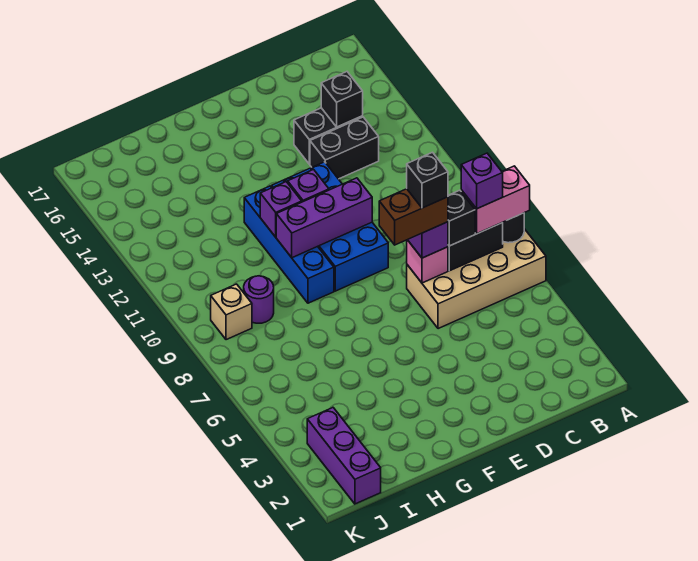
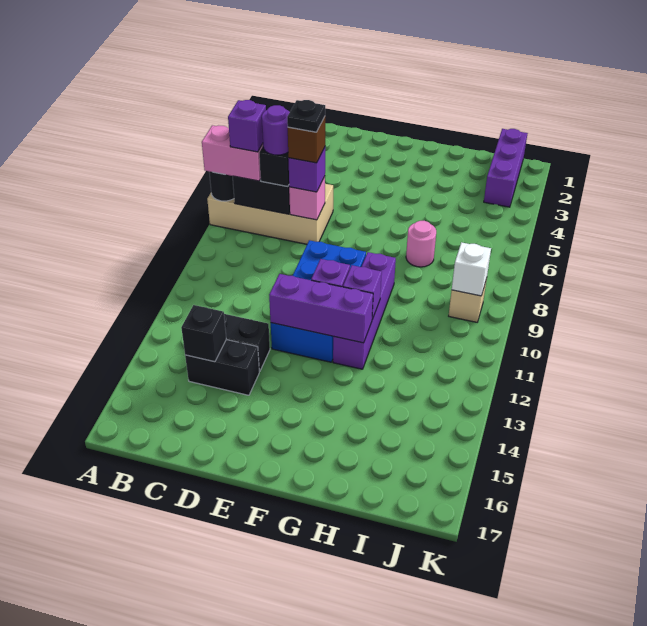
brown 1x2 brick [379,189,448,245] -> brown 1x1 brick [288,117,325,163]
black 1x1 brick [407,152,448,208] -> black 1x1 plate [287,100,325,132]
purple 1x3 brick [276,178,372,258] -> purple 1x3 brick moved to [269,274,373,343]
blue 1x4 brick [244,186,334,303] -> purple 1x4 brick [333,252,396,369]
none -> pink 1x1 round brick [406,221,436,267]
purple 1x1 round brick [244,276,274,323] -> purple 1x1 round brick moved to [262,105,290,155]
none -> white 1x1 brick [452,242,491,296]

